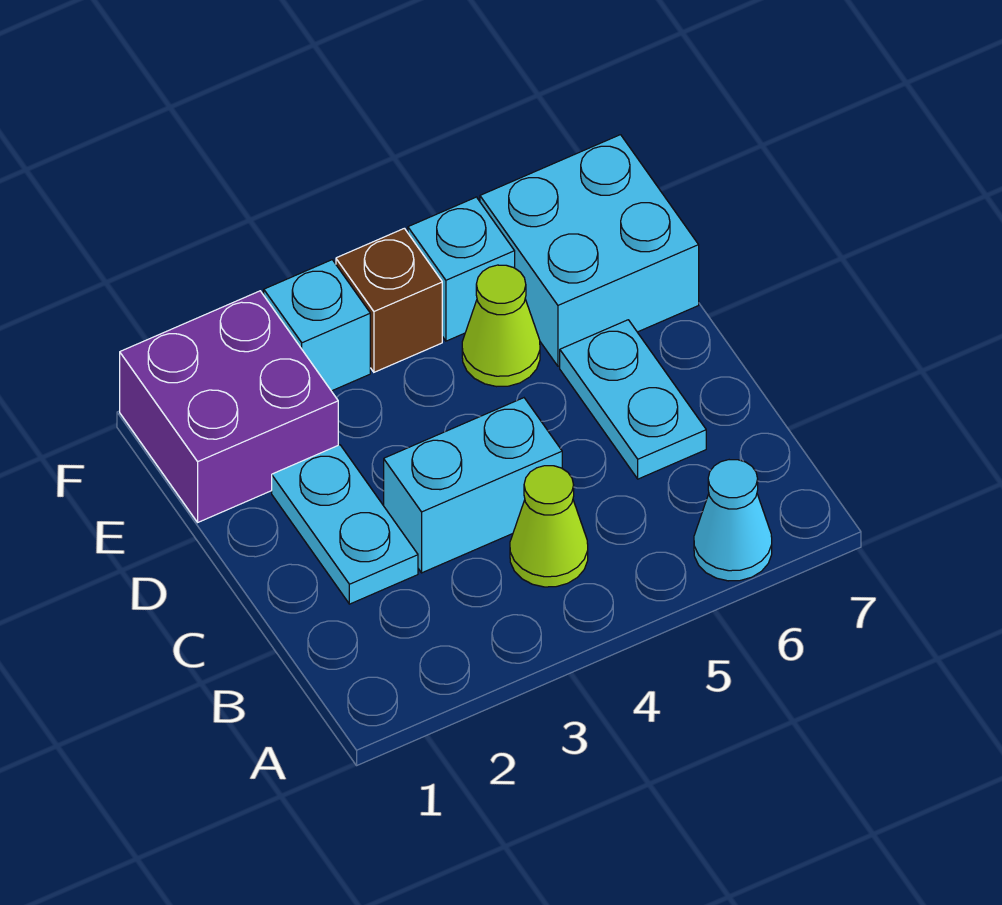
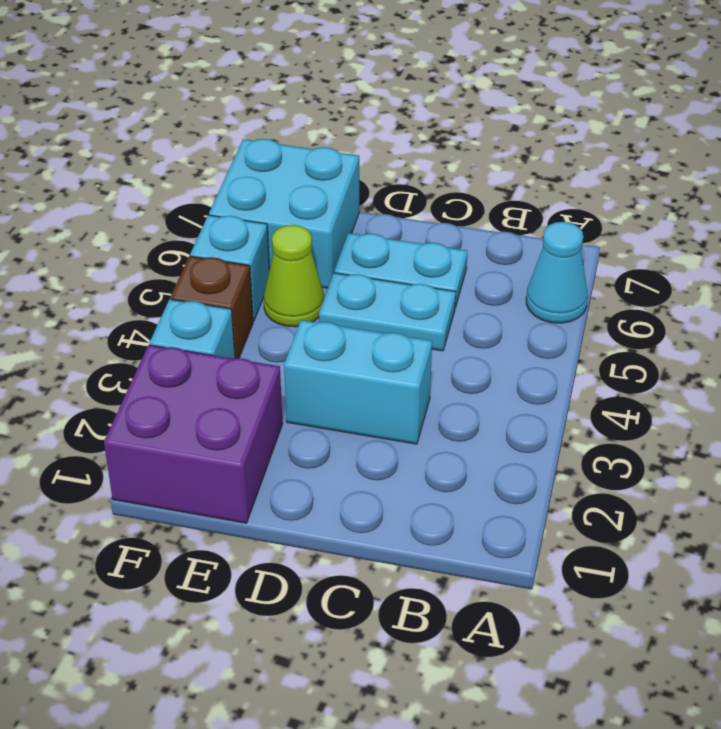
lime 1x1 cone [510,466,588,587] -> none
cyan 1x2 plate [272,445,418,604] -> cyan 1x2 plate moved to [319,273,456,351]
cyan 1x2 brick [384,398,562,573] -> cyan 1x2 brick turned to [284,320,432,444]

